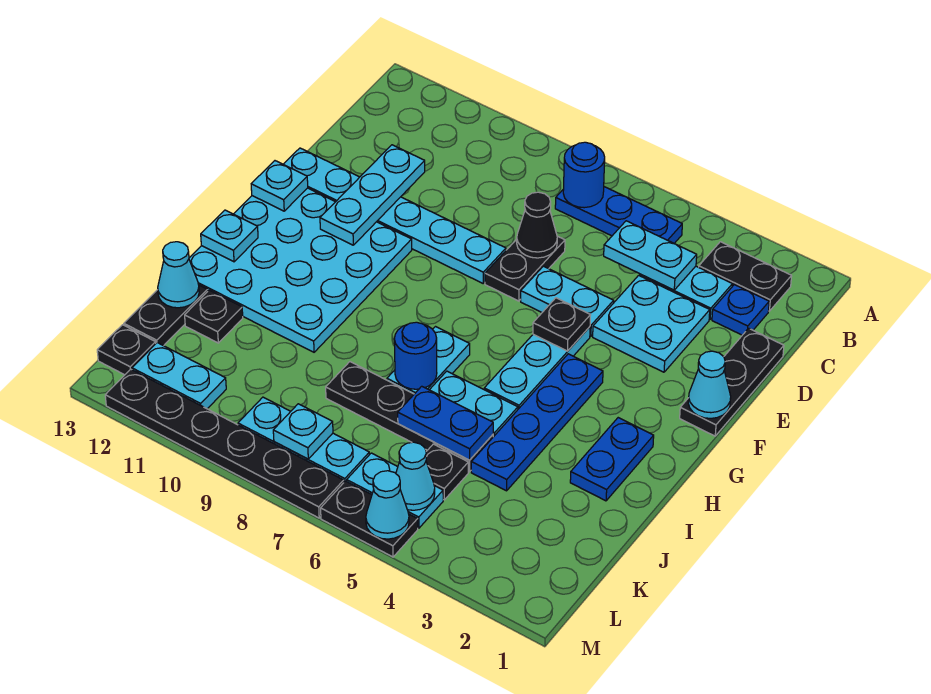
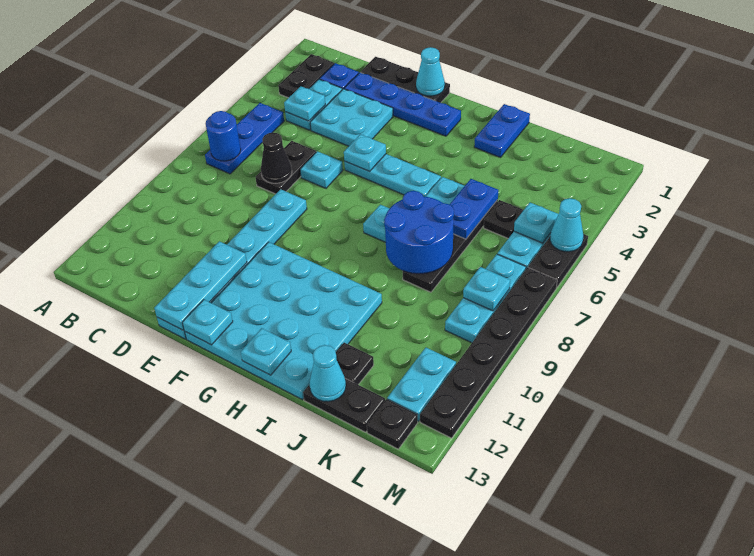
cyan 1x2 plate [604,221,697,290] -> cyan 1x1 plate [284,86,325,121]
black 1x2 plate [485,236,565,301] -> black 1x2 plate turned to [255,141,316,194]
cyan 1x3 plate [320,145,425,245] -> cyan 1x3 plate turned to [154,241,247,330]
cyan 1x2 plate [521,266,614,336] -> cyan 1x1 plate [300,151,343,188]
black 1x1 plate [533,298,590,351] -> cyan 1x1 plate [344,134,386,171]
blue 1x4 plate [471,354,603,491] -> blue 1x4 plate moved to [344,73,461,136]
blue 1x2 plate [570,418,654,501] -> blue 1x2 plate turned to [474,104,530,158]
blue 1x1 round brick [394,322,437,389] -> blue 2x2 round brick [384,191,454,274]
cyan 1x1 cone [396,442,435,510] -> cyan 1x1 plate [514,202,558,243]

